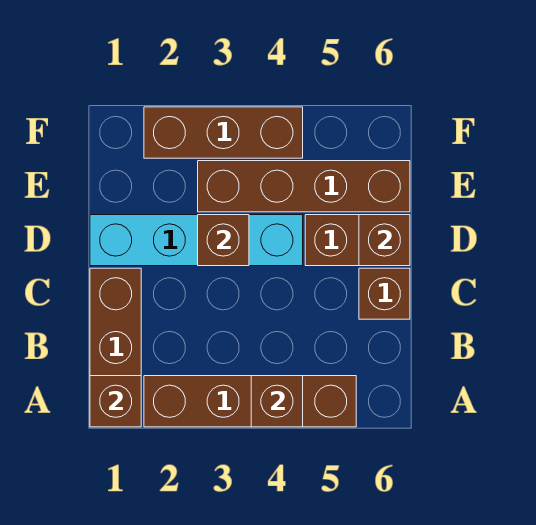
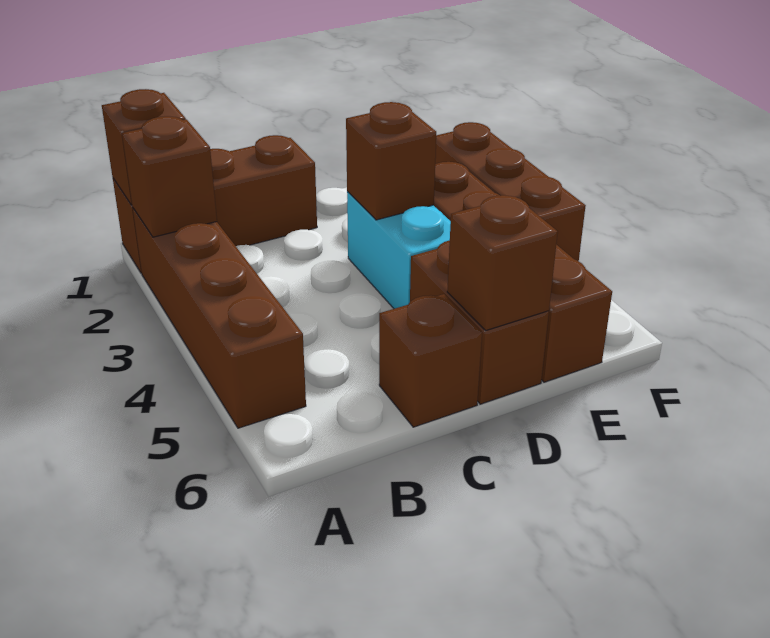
brown 1x1 brick [251,376,303,427] -> brown 1x1 brick moved to [122,116,217,237]
cyan 1x4 brick [90,215,303,266] -> cyan 1x2 brick [347,191,451,309]

